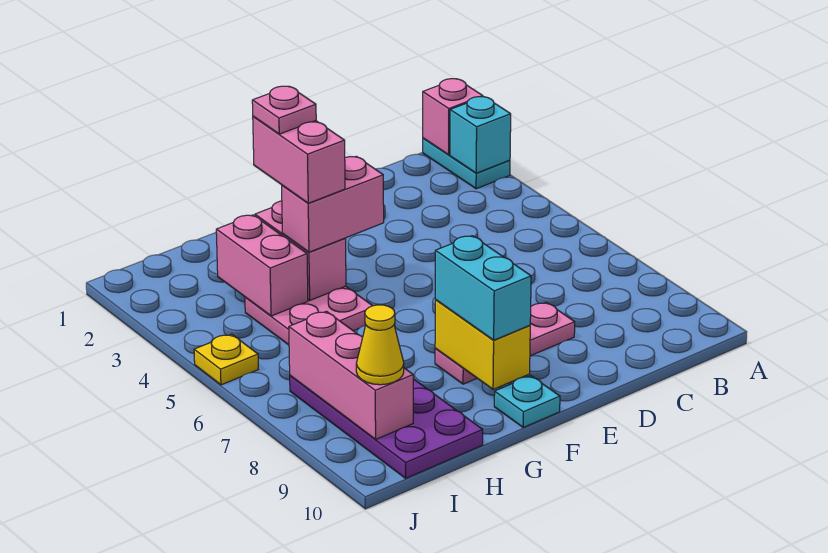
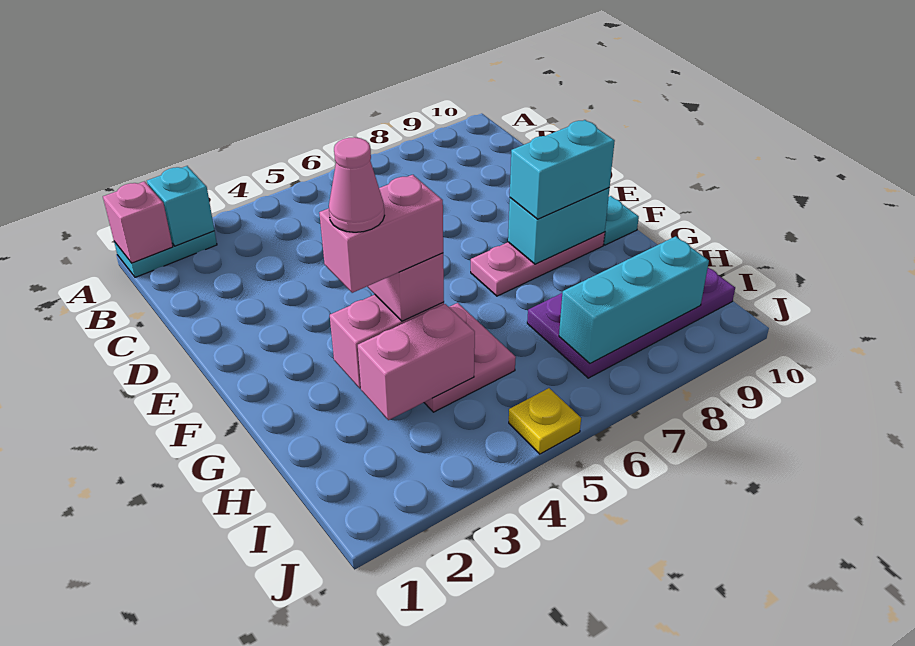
pink 1x3 plate [435,302,575,384] -> pink 1x3 plate turned to [471,232,605,296]
yellow 1x2 brick [435,300,530,389] -> cyan 1x2 brick [508,188,609,264]
pink 1x1 plate [252,86,316,134] -> pink 1x1 cone [329,137,384,232]
pink 1x3 brick [289,311,413,440] -> cyan 1x3 brick [559,236,709,364]
yellow 1x1 cone [356,305,404,385] -> none

